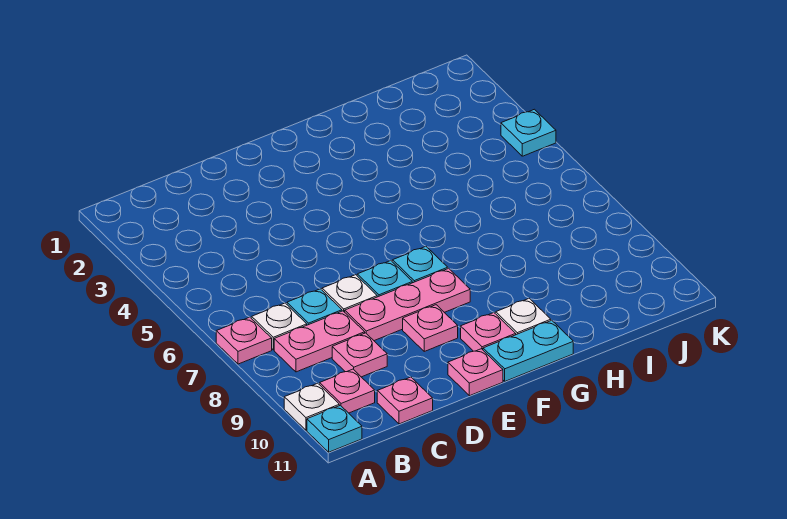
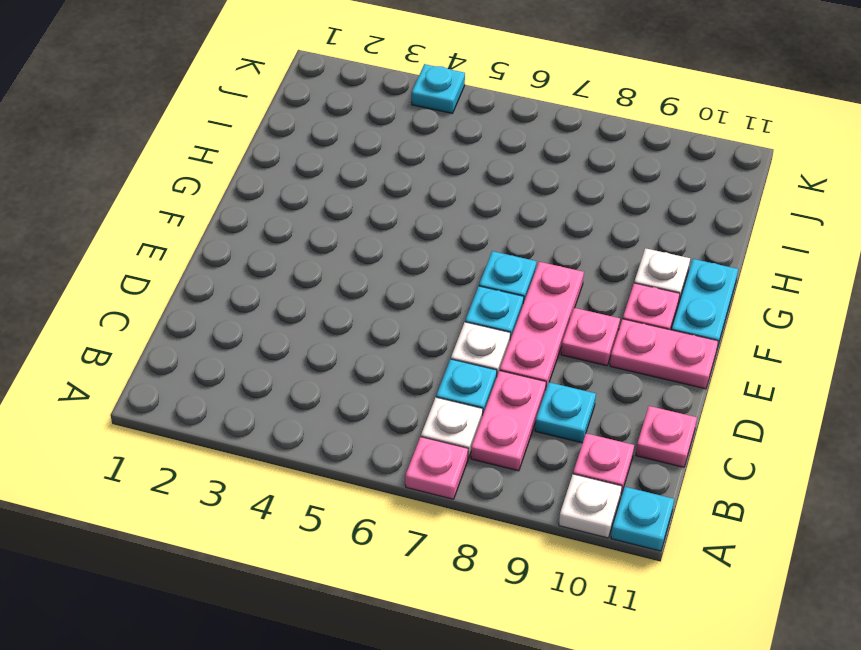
pink 1x1 plate [332,333,387,377] -> cyan 1x1 plate [535,382,596,443]
pink 1x1 plate [448,349,503,396] -> pink 1x2 plate [610,319,718,389]

